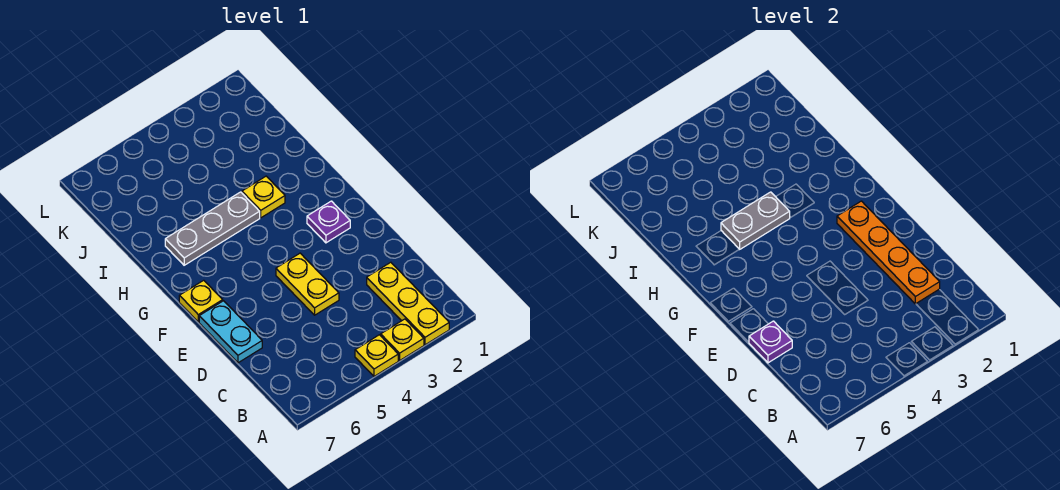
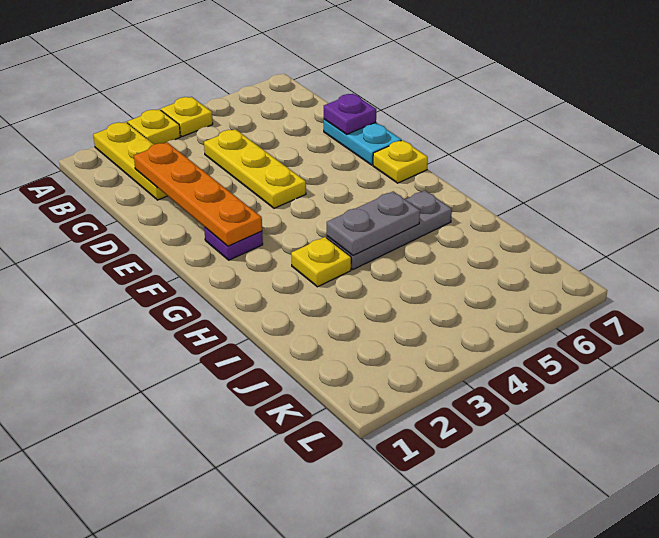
yellow 1x2 plate [276,253,339,315] -> yellow 1x3 plate [204,129,306,208]

